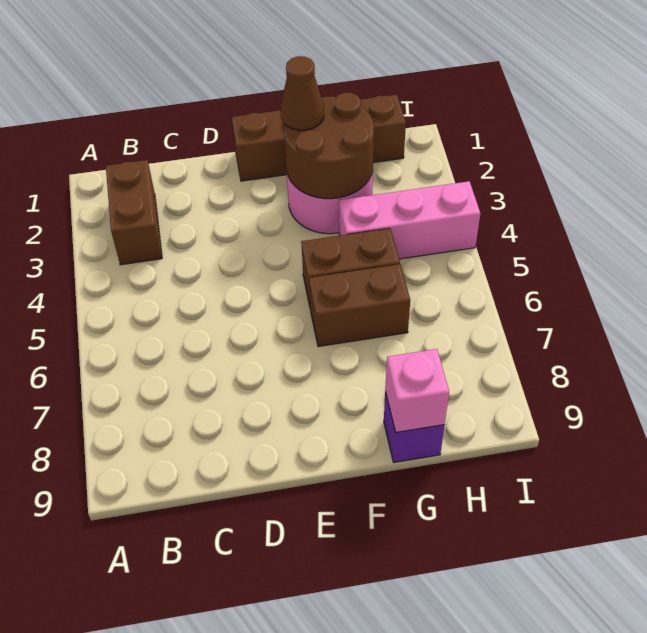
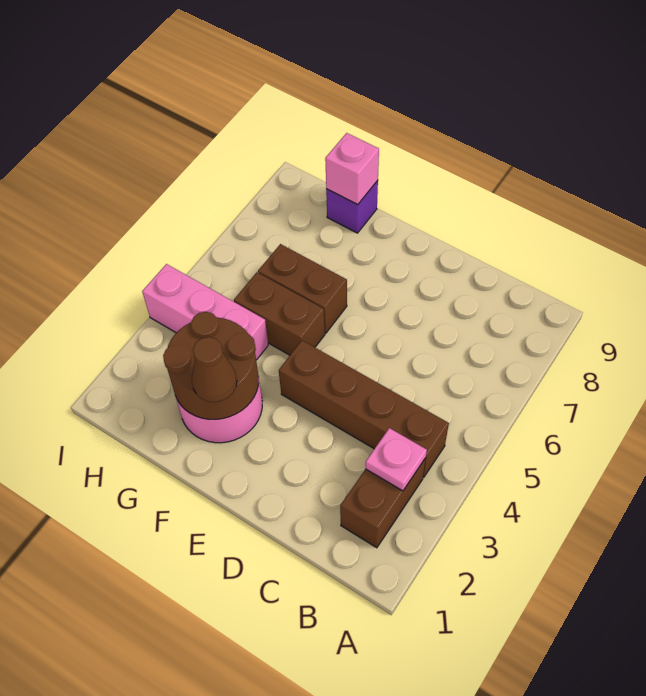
none -> pink 1x1 plate [366,428,427,491]
brown 1x4 brick [232,95,406,181] -> brown 1x4 brick moved to [279,340,449,477]

